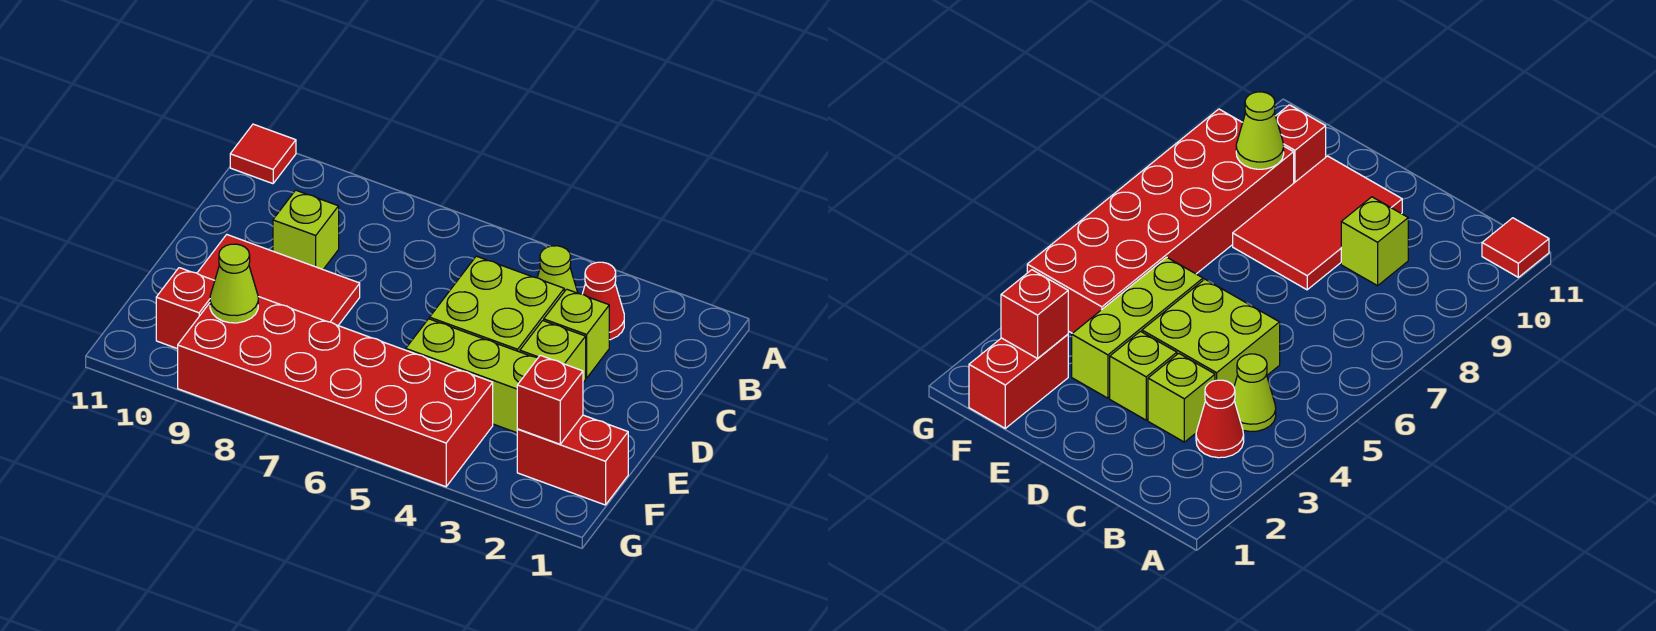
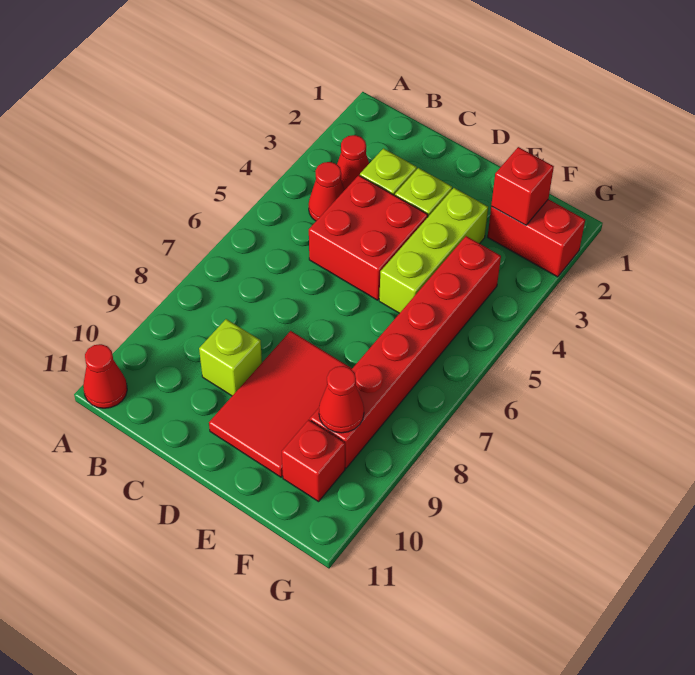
red 1x1 tile [230,124,296,184] -> red 1x1 cone [83,344,127,408]
lime 1x1 cone [537,246,578,293] -> red 1x1 cone [309,162,344,221]
lime 2x2 brick [430,256,564,352] -> red 2x2 brick [309,175,428,300]
red 1x2 brick [517,415,628,505] -> red 1x2 brick turned to [488,199,585,277]
red 2x6 brick [178,297,493,487] -> red 1x6 brick [310,236,501,468]
lime 1x1 cone [210,244,258,323] -> red 1x1 cone [319,366,364,433]

